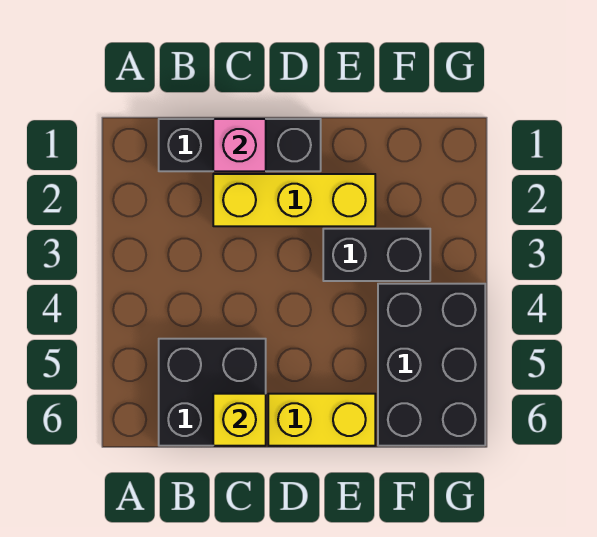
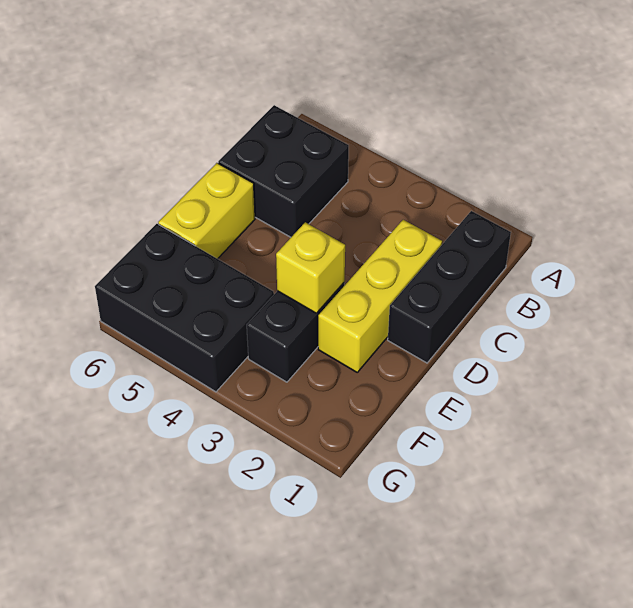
pink 1x1 brick [213,119,266,171] -> none
yellow 1x1 brick [213,394,266,446] -> yellow 1x1 brick moved to [276,222,345,313]

